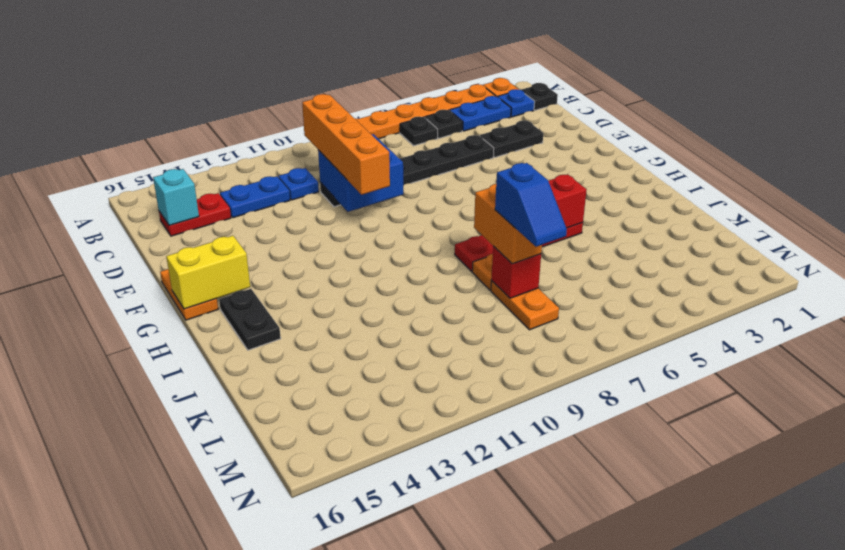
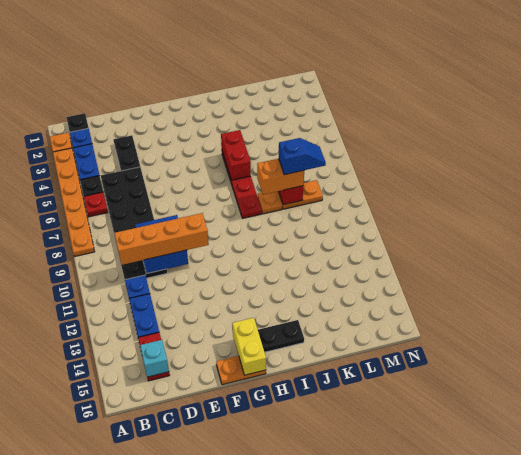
black 1x1 plate [400,117,438,146] -> red 1x1 plate [84,192,108,217]
black 1x6 plate [320,135,494,207] -> black 2x6 plate [101,167,167,280]

